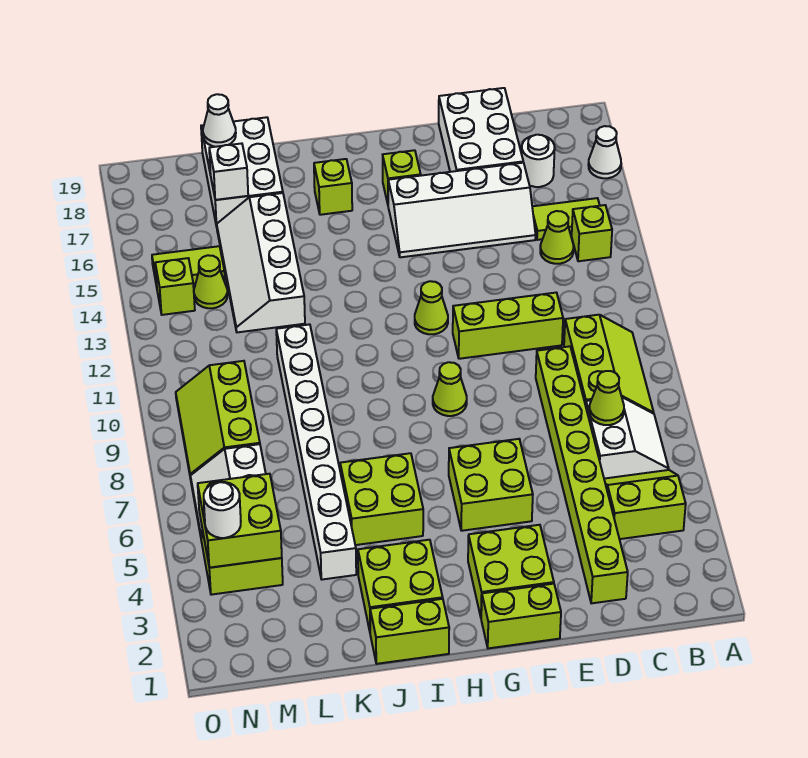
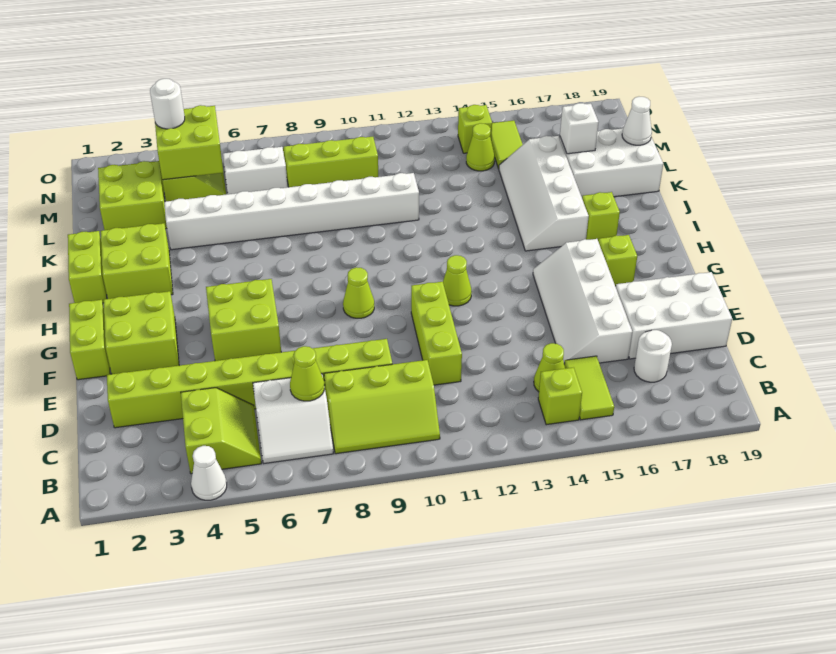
white 1x1 cone [588,126,621,178] -> white 1x1 cone moved to [191,446,227,500]
lime 2x2 brick [340,453,423,545] -> lime 2x2 brick moved to [98,161,167,230]
white 2x4 slope [217,193,305,332] -> white 2x4 slope turned to [499,136,589,251]

